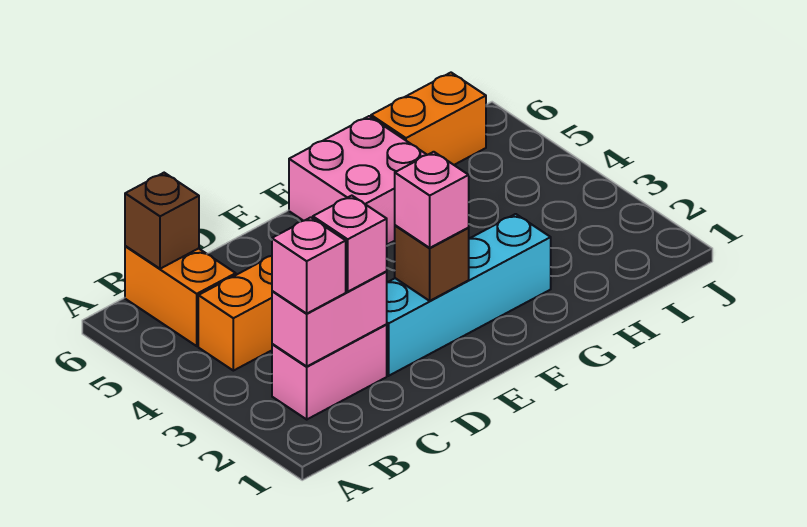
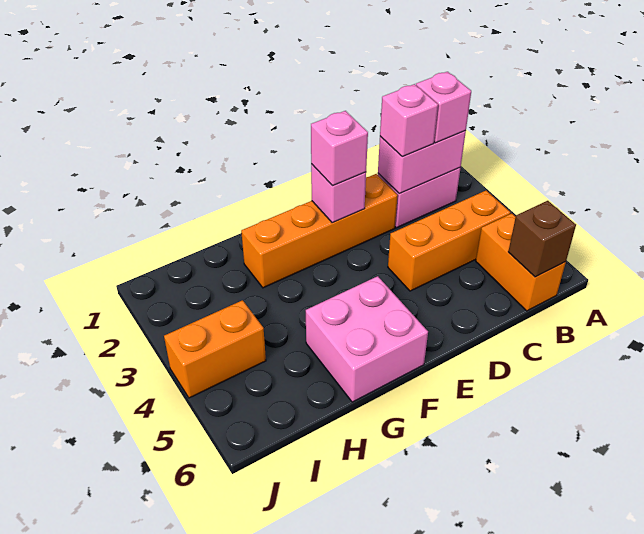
cyan 1x4 brick [387,214,551,376] -> orange 1x4 brick [241,174,398,288]
brown 1x1 brick [395,225,469,301] -> pink 1x1 brick [311,164,366,223]
orange 1x2 brick [371,73,486,165] -> orange 1x2 brick moved to [164,300,266,398]

